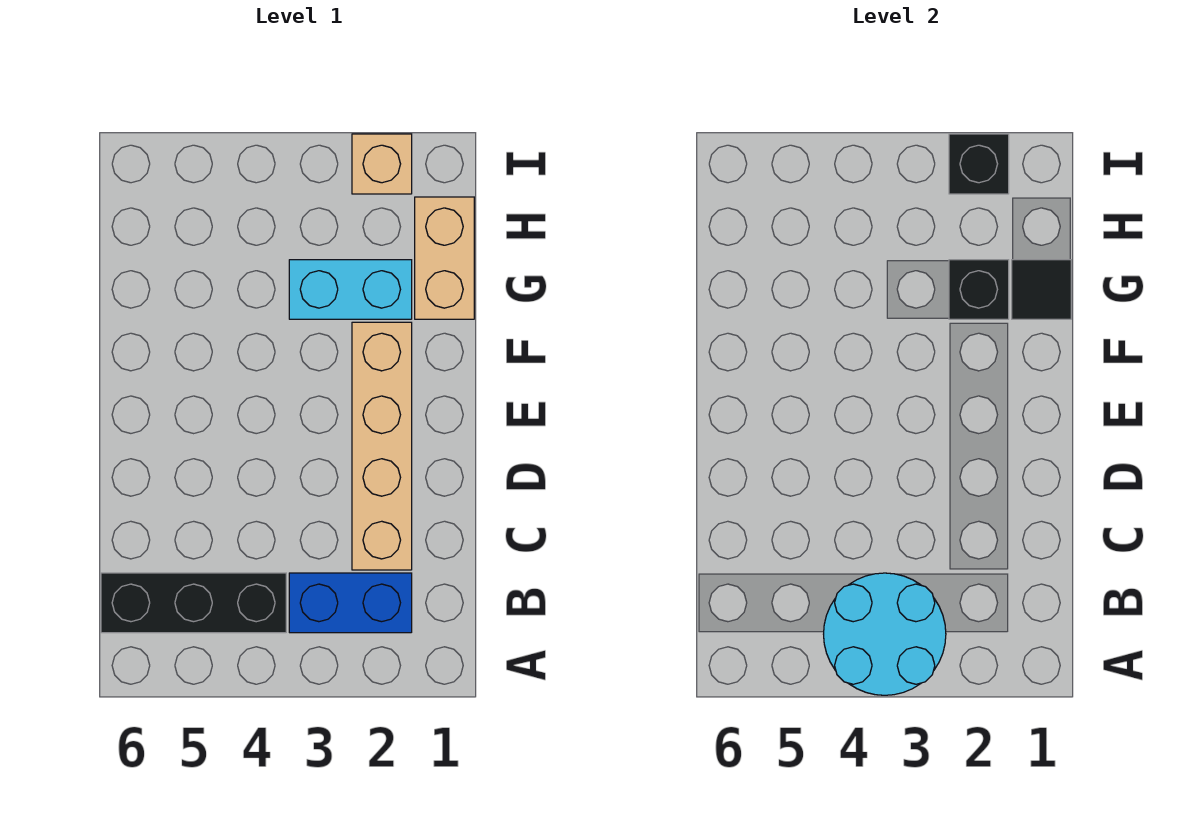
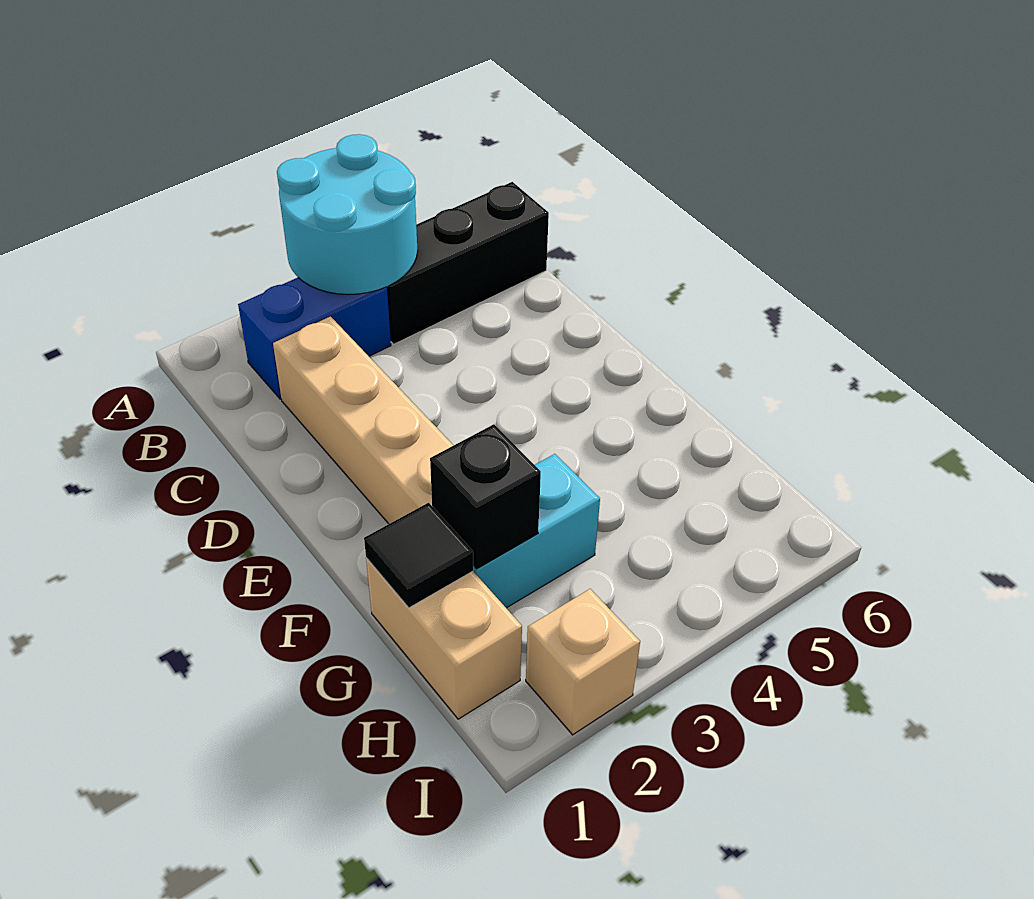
black 1x1 brick [949,134,1009,194] -> none

